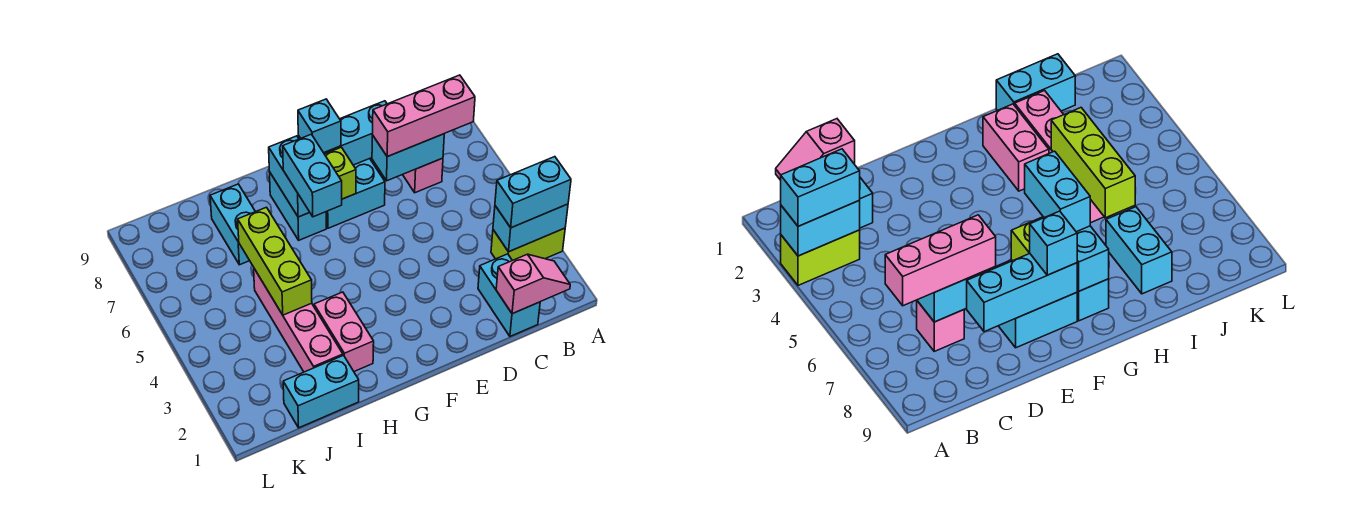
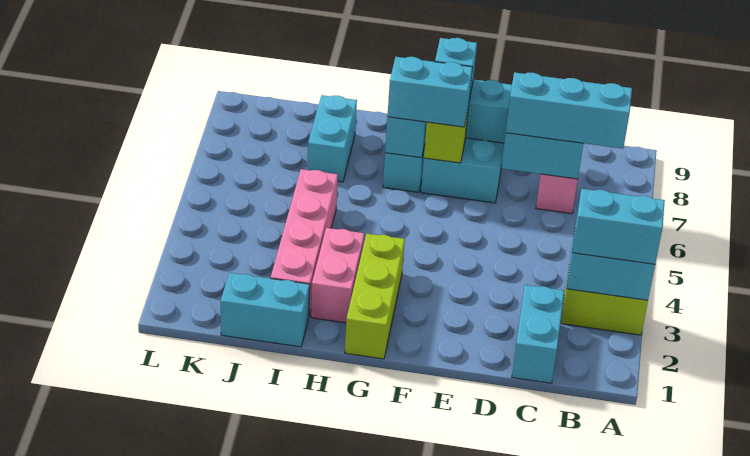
pink 1x2 slope [496,254,570,314] -> none
pink 1x3 brick [372,75,475,157] -> cyan 1x3 brick [506,72,632,149]
cyan 1x2 brick [283,134,342,217] -> cyan 1x2 brick turned to [387,57,472,127]
lime 1x3 brick [238,207,312,315] -> lime 1x3 brick moved to [345,234,405,359]

